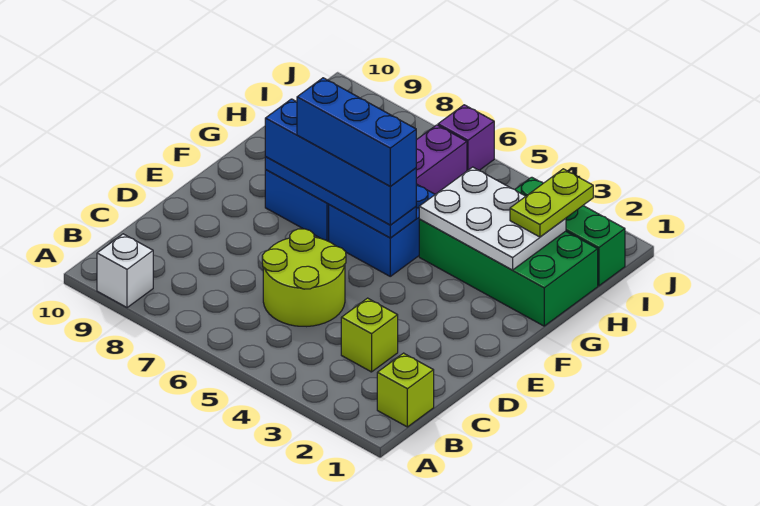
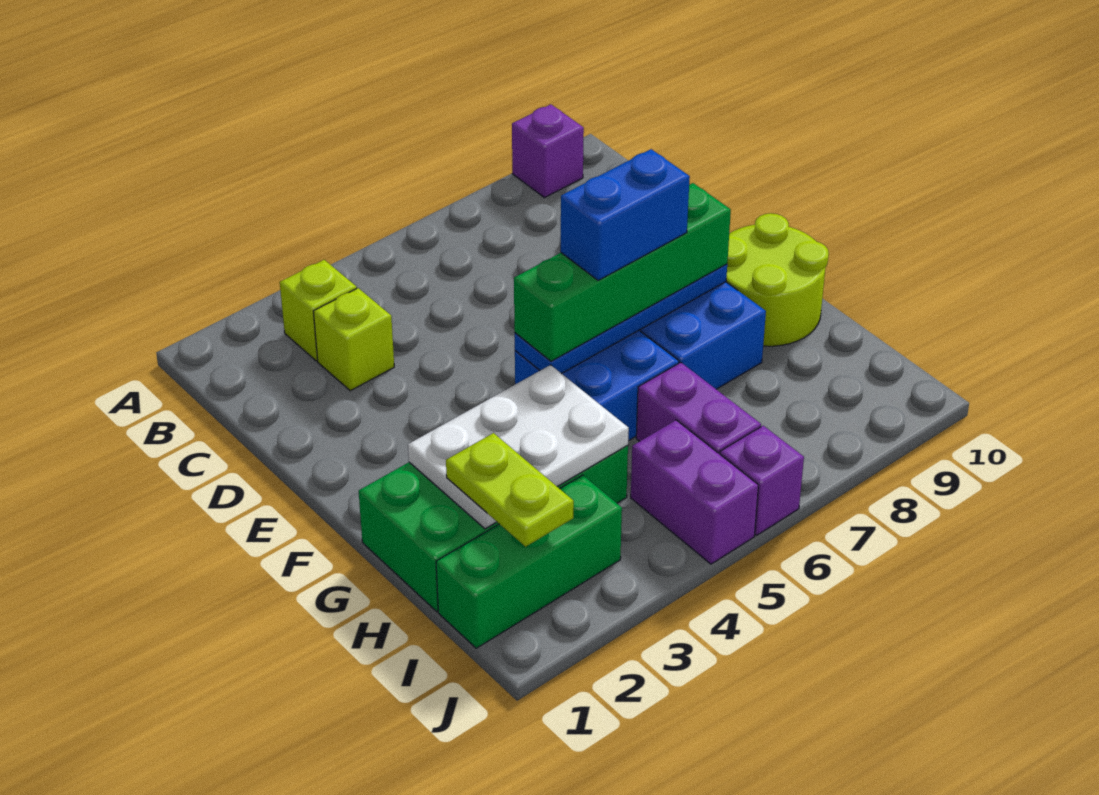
white 1x1 brick [97,234,153,308] -> purple 1x1 brick [512,104,584,198]
lime 1x1 brick [377,353,434,427] -> lime 1x1 brick moved to [280,260,357,361]
lime 2x2 round brick [262,229,346,327] -> lime 2x2 round brick moved to [726,213,829,346]
blue 1x4 brick [265,99,416,225] -> green 1x4 brick [514,183,731,361]
blue 1x3 brick [297,78,416,186] -> blue 1x2 brick [561,149,690,280]
none -> purple 1x2 brick [631,420,759,564]

